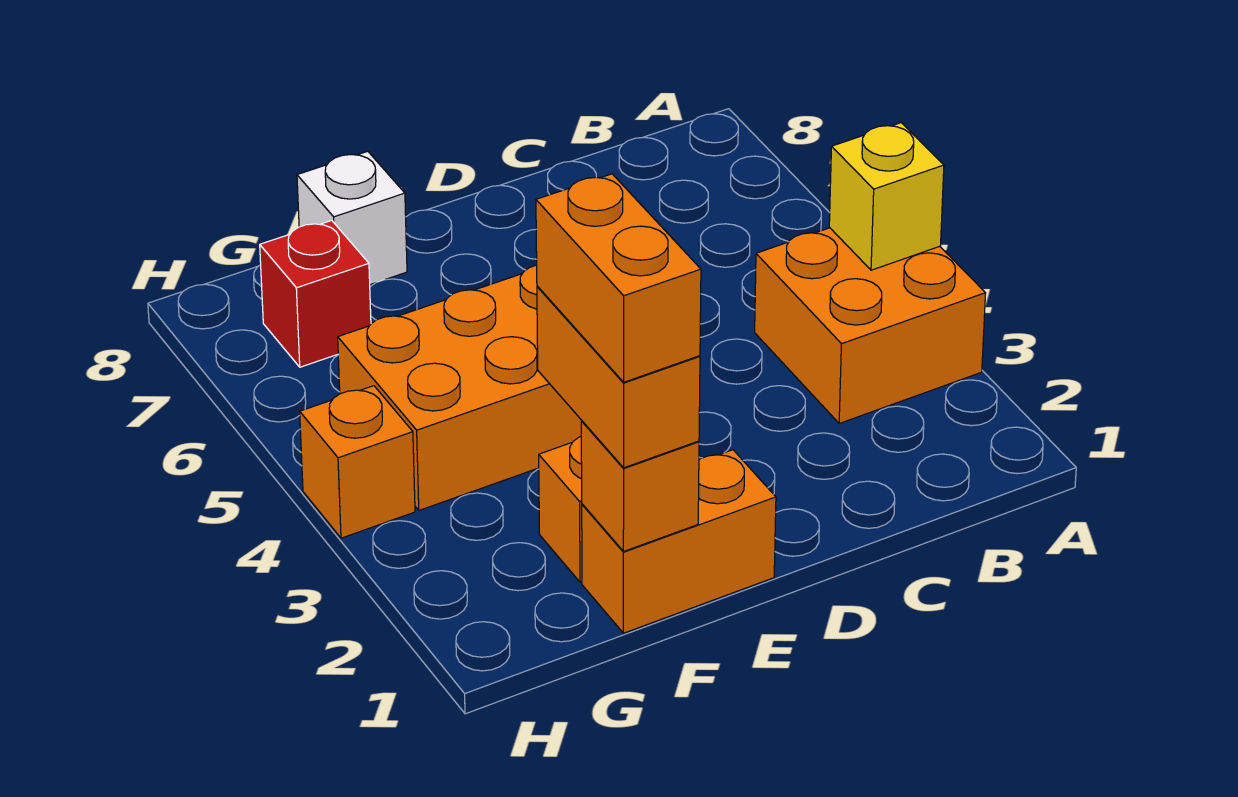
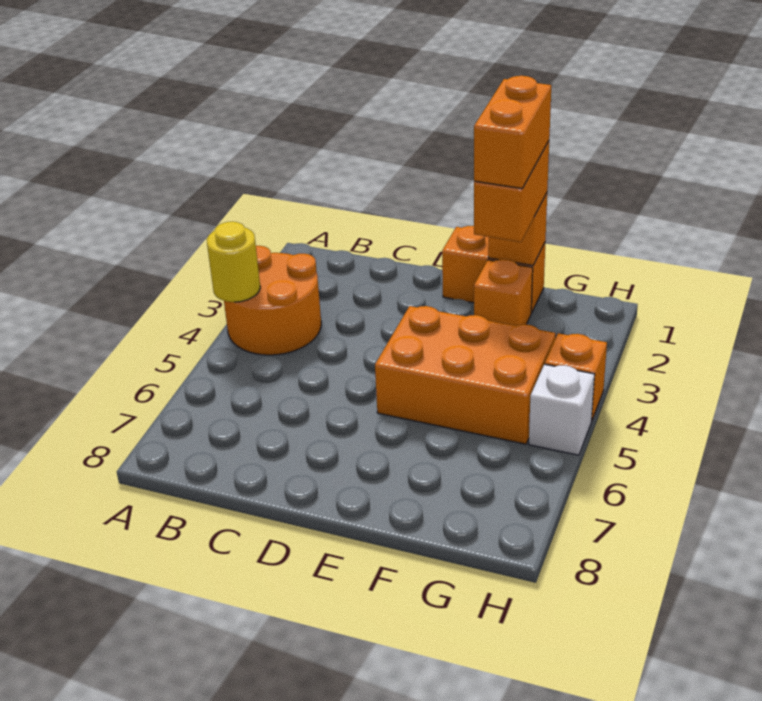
orange 2x2 brick [755,228,986,424] -> orange 2x2 round brick [224,246,321,355]
yellow 1x1 brick [829,123,944,270] -> yellow 1x1 round brick [207,222,260,302]
white 1x1 brick [297,151,407,285] -> white 1x1 brick moved to [529,364,595,455]
red 1x1 brick [260,220,371,367] -> none

